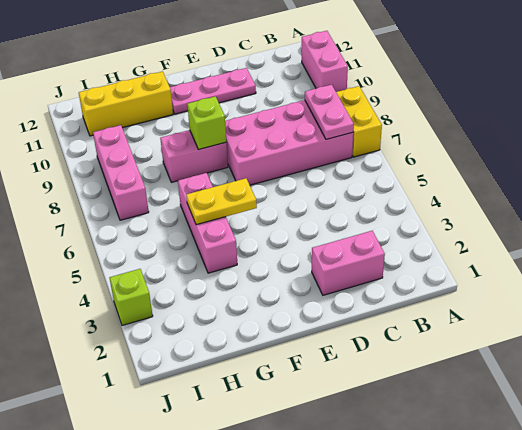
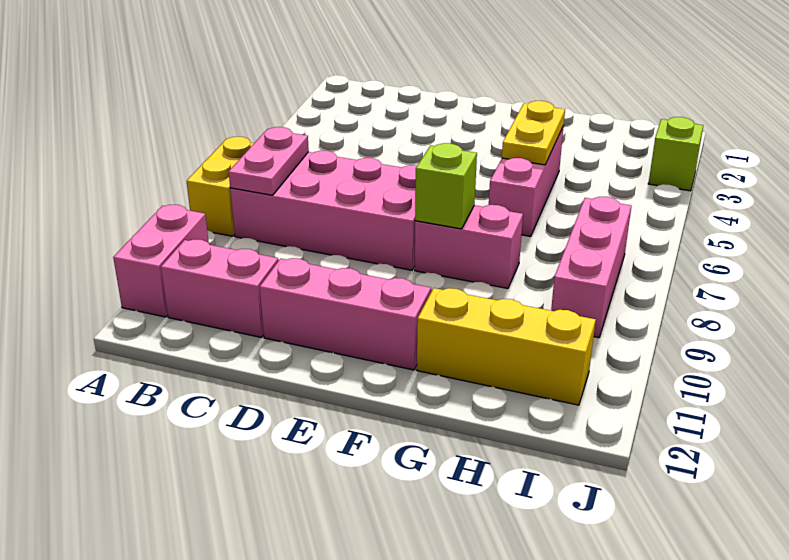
pink 1x2 brick [312,231,385,295] -> pink 1x2 brick moved to [161,239,278,337]
pink 1x3 plate [170,68,256,114] -> pink 1x3 brick [260,258,431,370]
yellow 1x2 plate [186,178,257,225] -> yellow 1x2 plate turned to [502,101,565,165]

